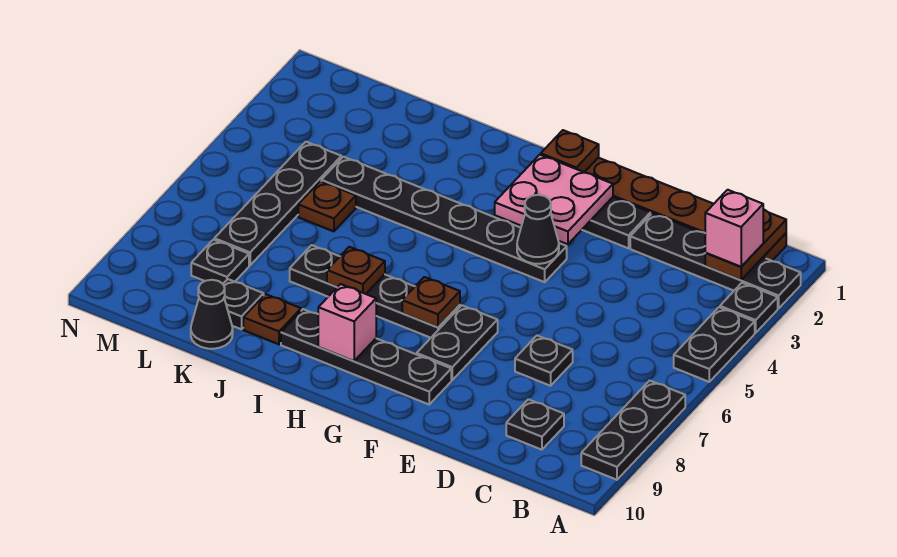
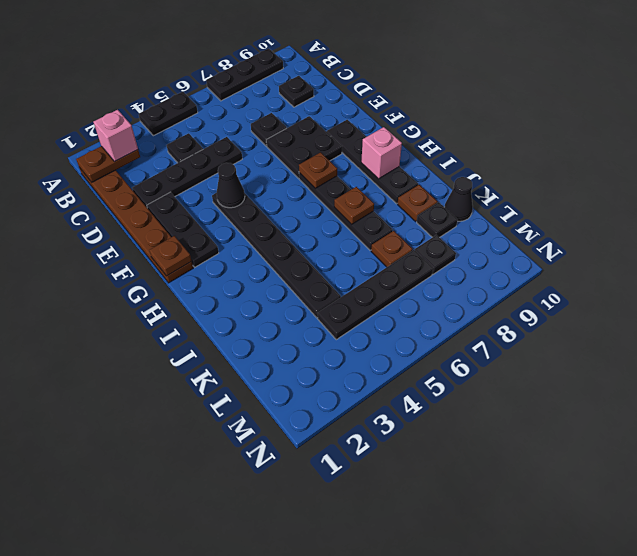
black 1x4 plate [630,213,801,308] -> black 1x4 plate turned to [132,137,242,207]
black 1x1 plate [720,283,778,333] -> black 1x1 plate moved to [166,133,203,163]
pink 2x2 plate [495,155,613,244] -> none
black 1x2 plate [417,306,498,380] -> black 2x2 plate [266,116,342,178]
brown 1x1 plate [298,181,356,231] -> brown 1x1 plate moved to [371,231,413,267]

